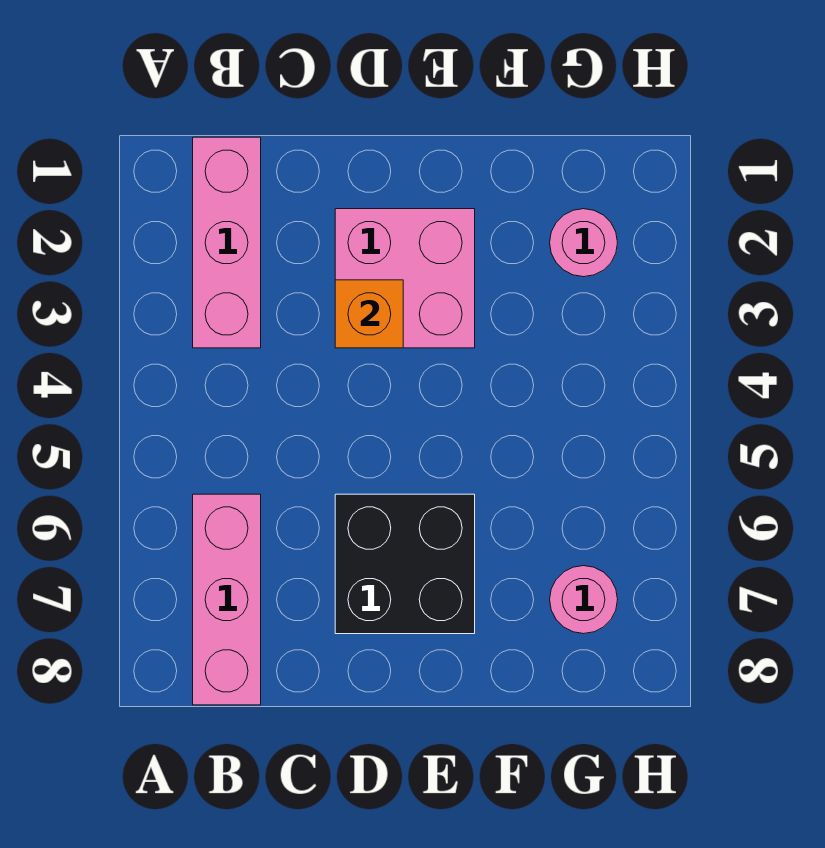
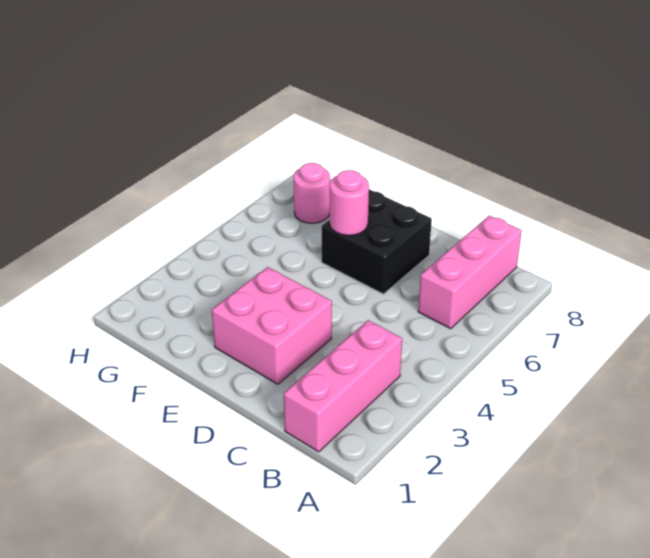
orange 1x1 brick [335,280,403,348] -> none
pink 1x1 round brick [550,209,618,277] -> pink 1x1 round brick moved to [330,170,369,235]

